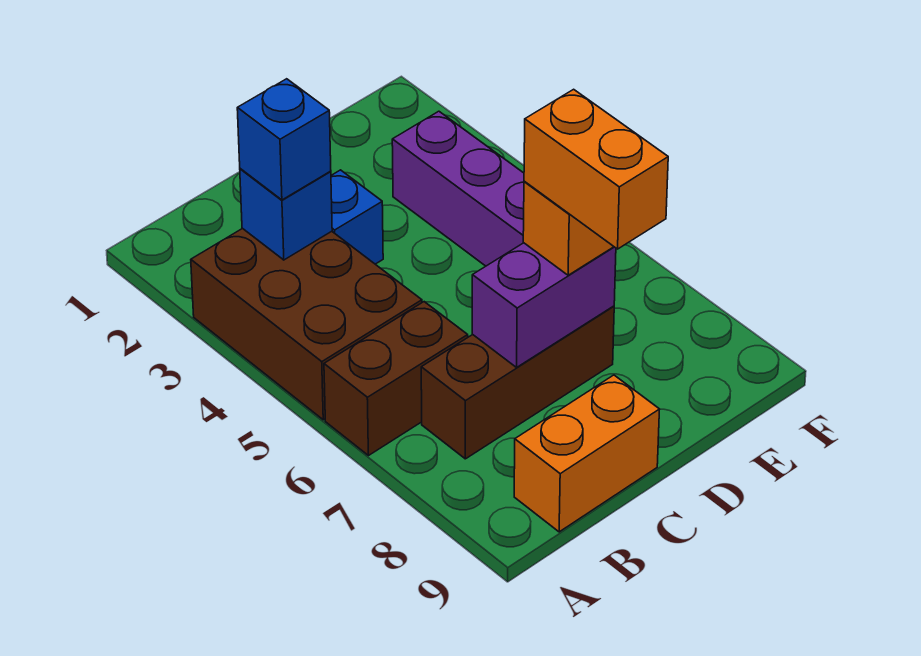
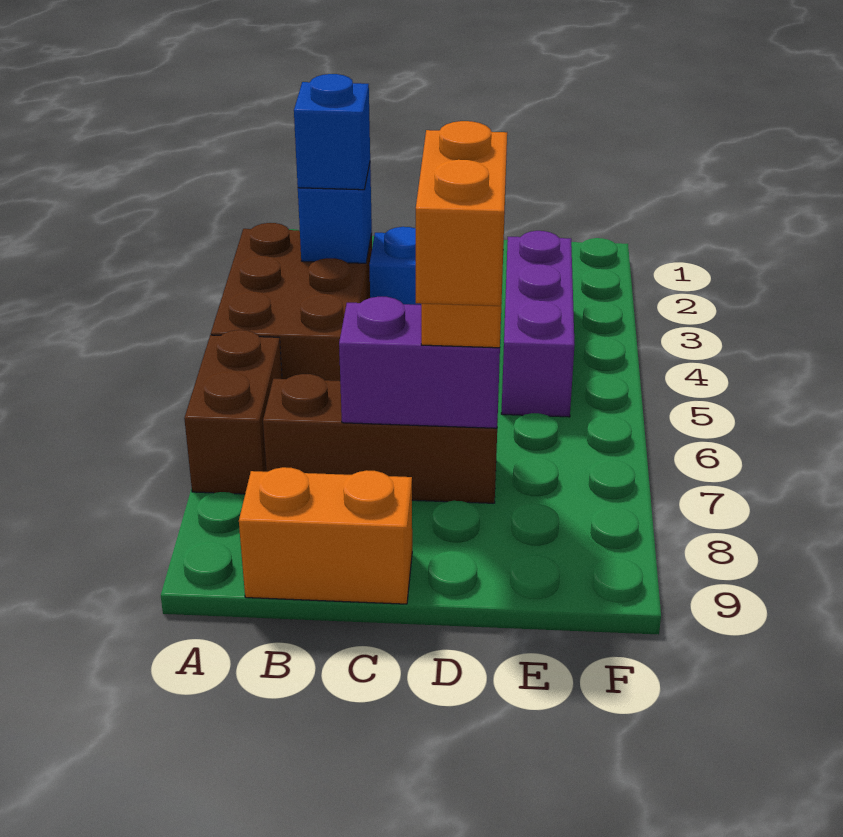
brown 1x2 brick [324,302,468,456] -> brown 1x2 brick turned to [184,330,282,494]

